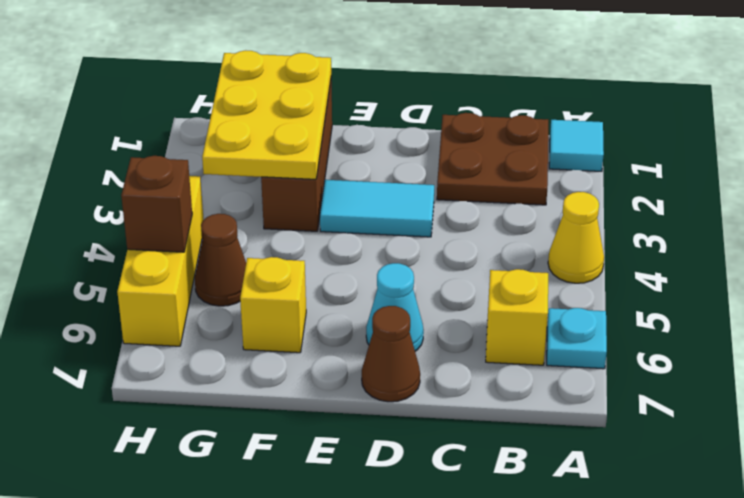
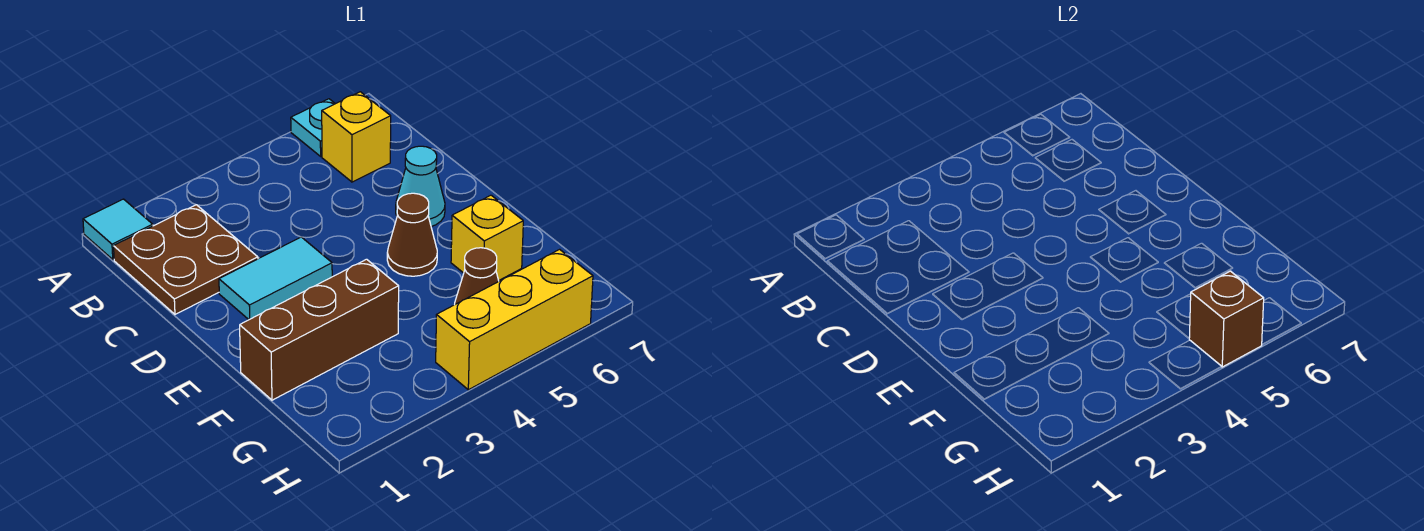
yellow 1x1 cone [548,192,604,283] -> none
cyan 1x2 tile [320,180,434,237] -> cyan 1x2 tile turned to [219,237,332,320]
brown 1x1 cone [362,306,420,402] -> brown 1x1 cone moved to [387,193,437,276]
yellow 2x3 plate [202,50,331,179] -> none

